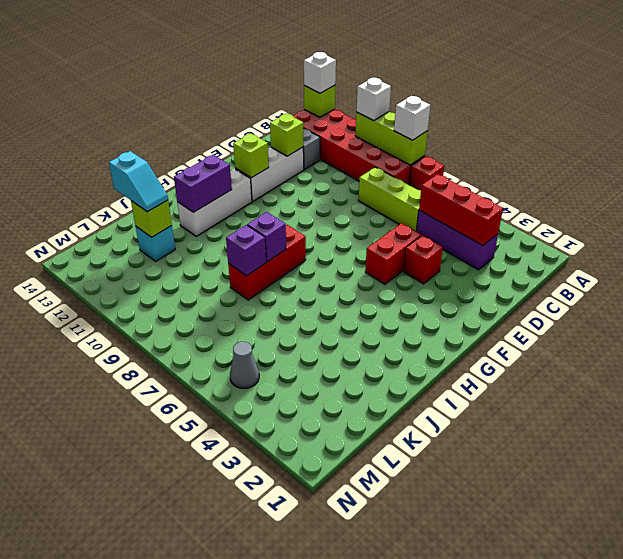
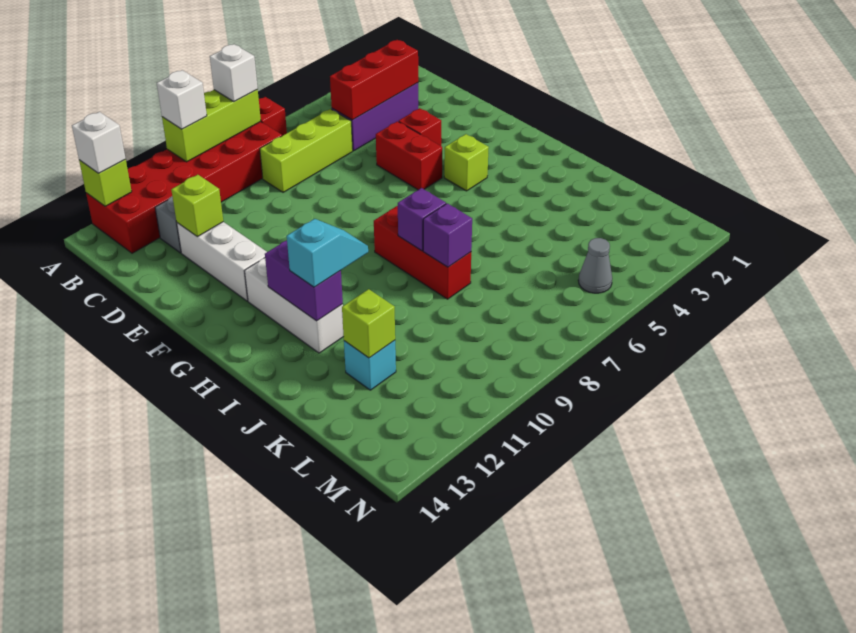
lime 1x1 brick [233,134,269,178] -> lime 1x1 brick moved to [444,134,489,191]
cyan 1x2 slope [109,151,168,212] -> cyan 1x2 slope moved to [287,219,368,287]

